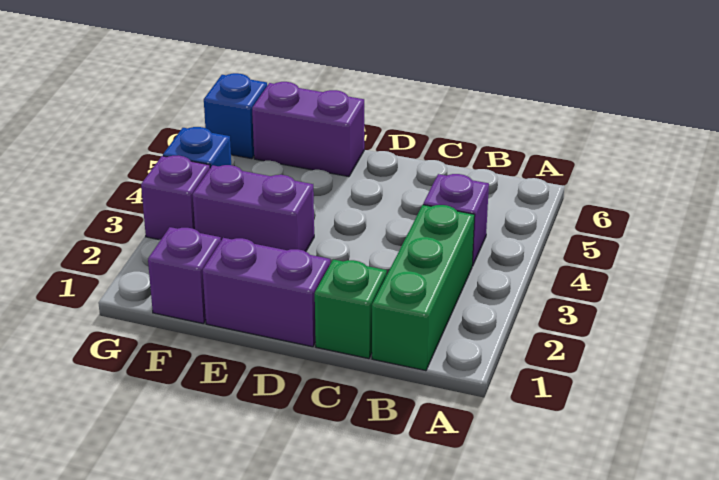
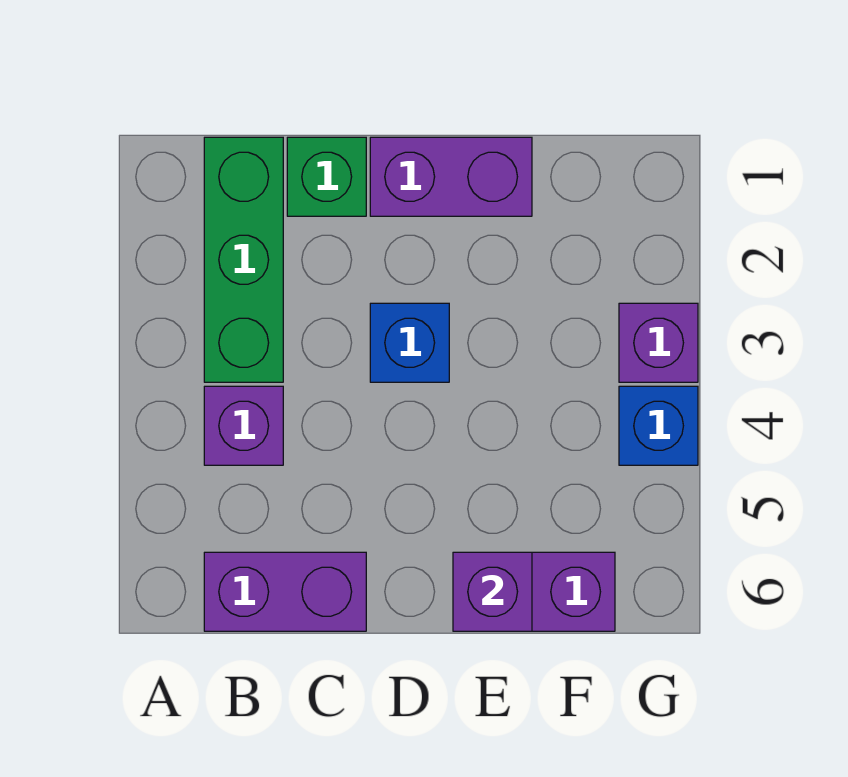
purple 1x2 brick [193,165,314,252] -> purple 1x2 brick moved to [204,552,366,631]
purple 1x1 brick [148,227,221,324] -> purple 1x1 brick moved to [453,552,532,631]
blue 1x1 brick [204,73,267,159] -> blue 1x1 brick moved to [370,303,449,382]

